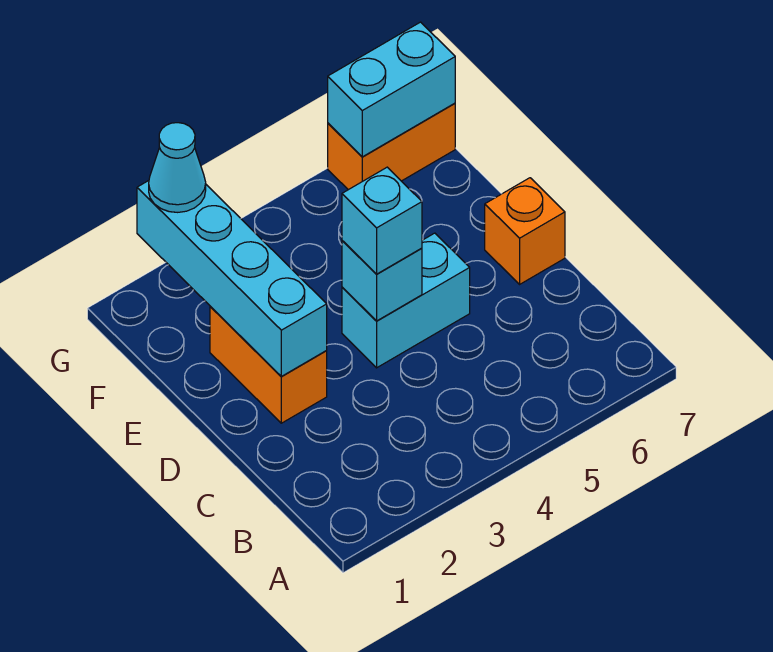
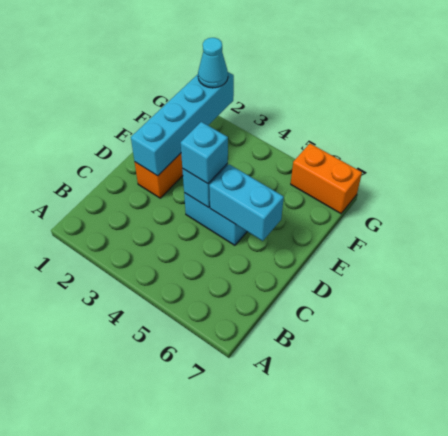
orange 1x1 brick [485,178,565,284] -> none
cyan 1x2 brick [328,22,455,157] -> cyan 1x2 brick moved to [209,164,284,241]

